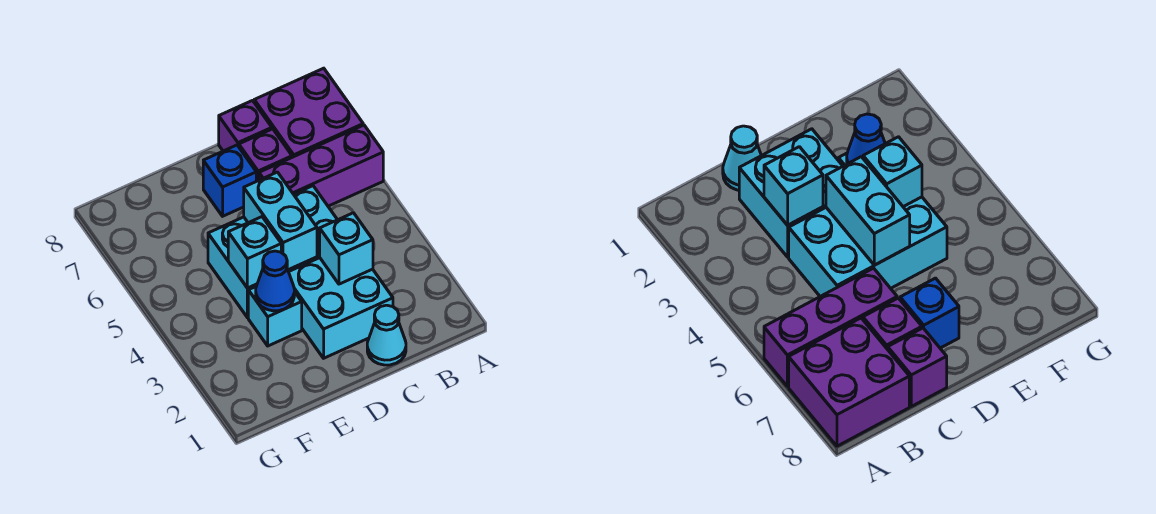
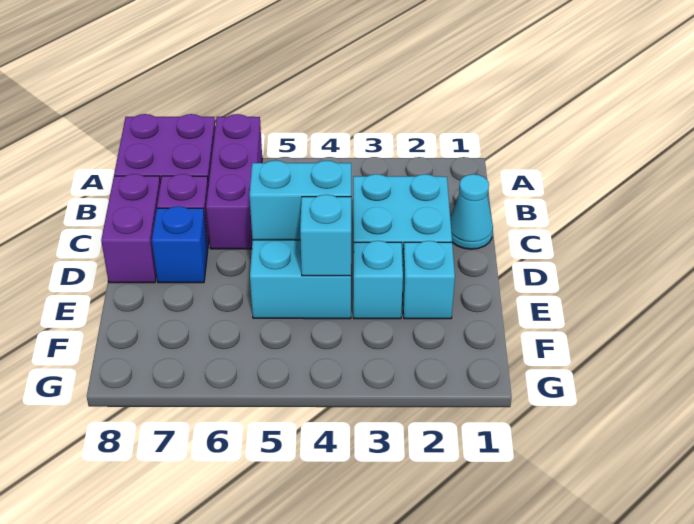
cyan 1x1 brick [320,213,373,284] -> cyan 1x1 brick moved to [403,241,455,319]
purple 1x1 brick [219,101,272,151] -> purple 1x2 brick [101,174,160,283]
blue 1x1 cone [256,251,294,311] -> none

